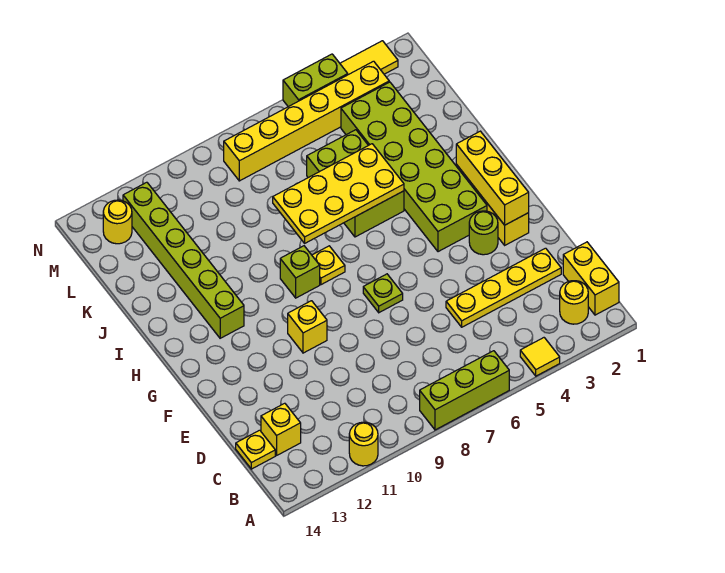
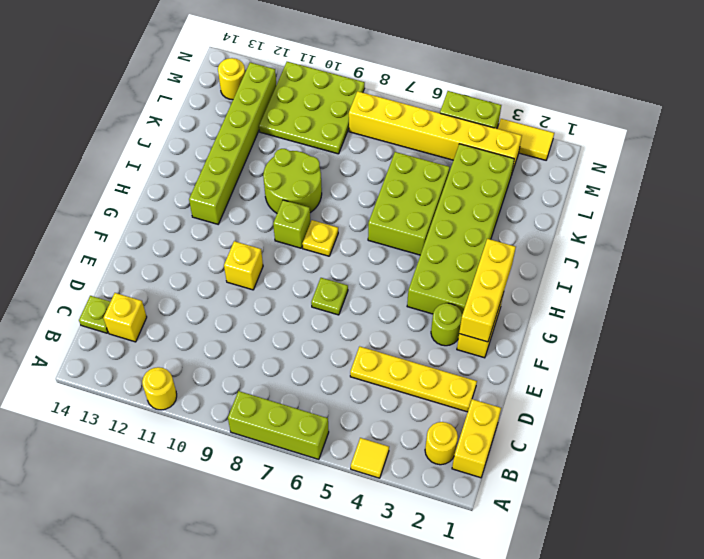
yellow 1x1 plate [236,430,275,469] -> lime 1x1 plate [79,296,110,333]
yellow 2x4 plate [273,144,404,243] -> none
none -> lime 2x2 round brick [263,149,322,213]
none -> lime 3x3 plate [259,62,365,154]

